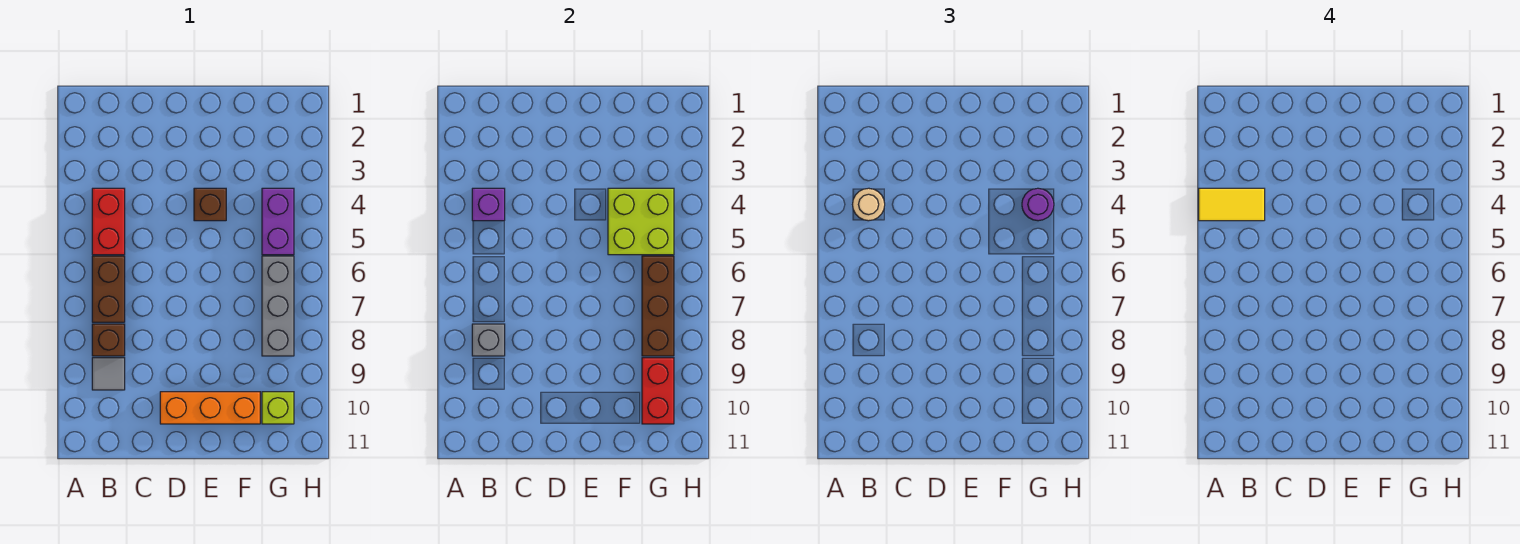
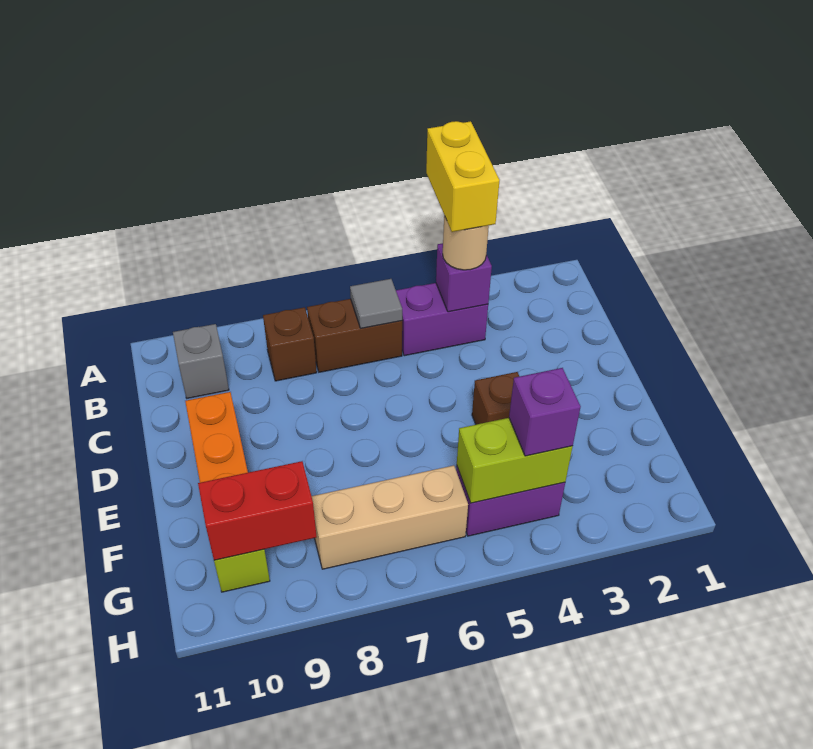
yellow 1x2 tile [1199,188,1265,221] -> yellow 1x2 brick [426,121,500,232]
red 1x2 brick [92,188,125,255] -> purple 1x2 brick [396,283,488,356]
grey 1x1 brick [472,324,505,356] -> grey 1x1 brick moved to [173,324,229,398]
grey 1x1 tile [92,358,125,390] -> grey 1x1 tile moved to [350,279,402,328]
lime 2x2 brick [608,188,674,255] -> lime 1x2 brick [457,418,573,503]
purple 1x1 round brick [1022,188,1054,221] -> purple 1x1 brick [509,368,581,456]
grey 1x3 brick [262,256,294,356] -> tan 1x3 brick [312,465,468,569]
brown 1x3 brick [642,256,674,356] -> none

